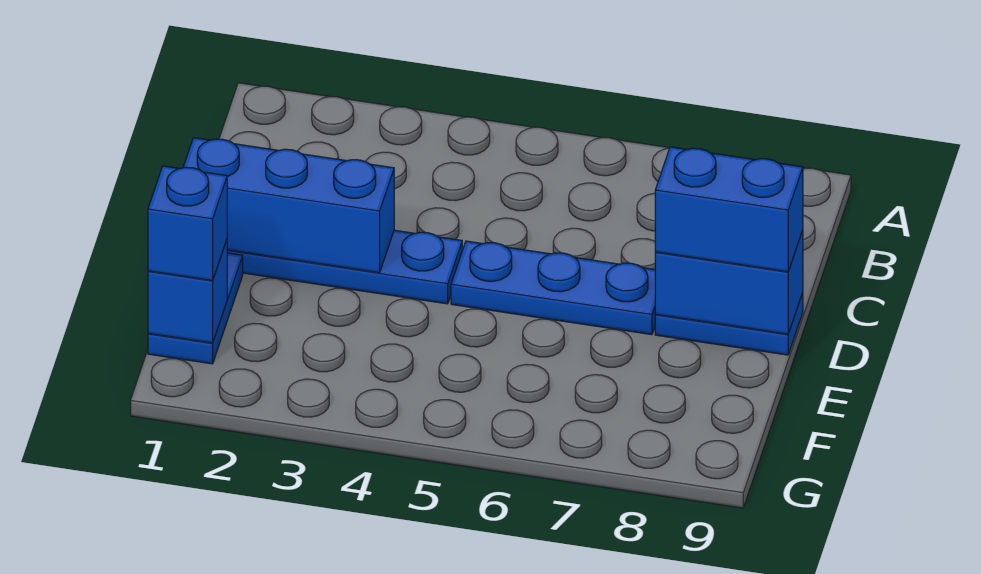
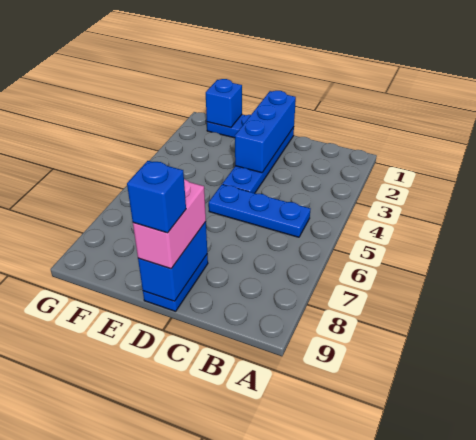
blue 1x3 plate [451,241,656,335] -> blue 1x3 plate turned to [209,185,310,237]
blue 1x2 brick [655,147,803,272] -> pink 1x2 brick [133,179,206,269]
blue 1x1 brick [148,166,227,281] -> blue 1x1 brick moved to [127,161,186,233]

